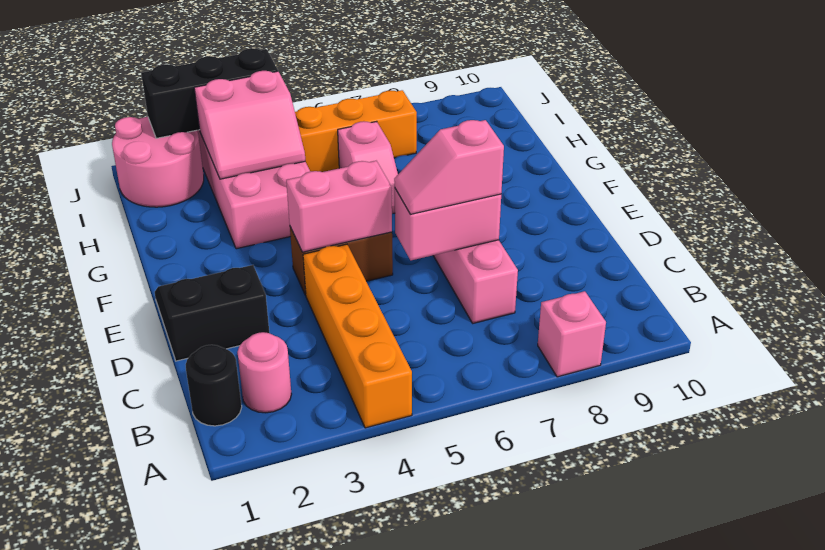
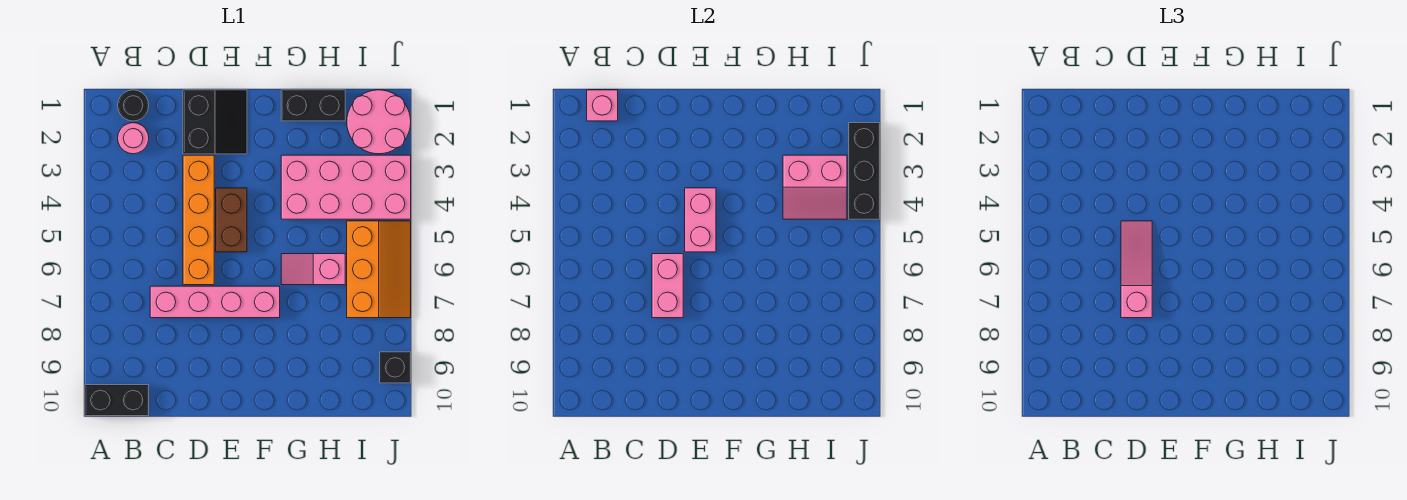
orange 1x4 brick [303,244,412,428] -> orange 1x4 brick turned to [183,155,214,285]
pink 1x1 brick [538,291,606,377] -> pink 1x1 brick moved to [587,90,618,121]
none -> black 1x2 brick [85,385,149,416]
pink 1x2 slope [394,120,504,214] -> pink 1x3 slope [1121,221,1152,318]
none -> black 1x2 brick [281,90,345,121]
pink 2x2 slope [194,71,305,179] -> pink 2x2 slope turned to [783,155,847,219]
none -> black 1x1 brick [380,352,411,383]

